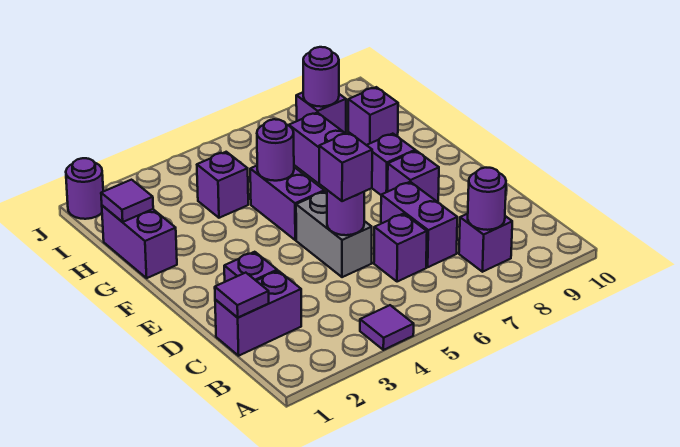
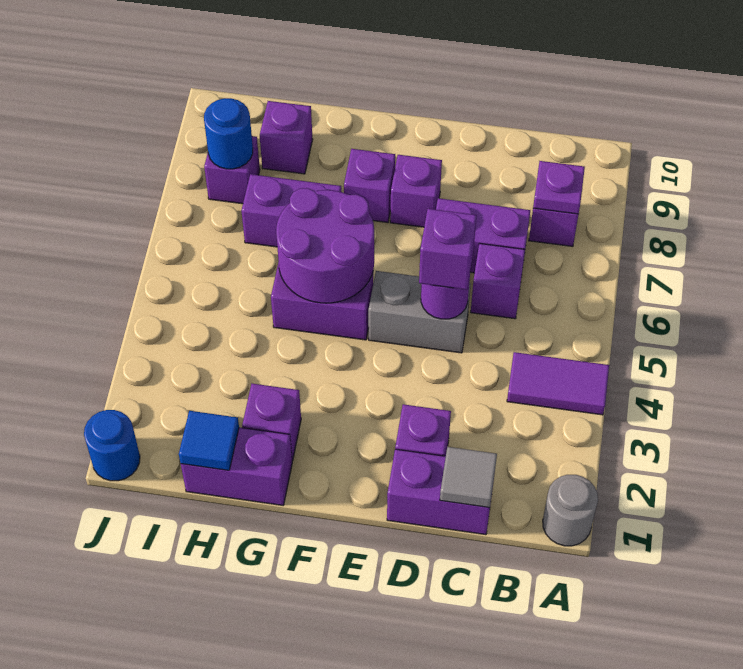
none -> grey 1x1 round brick [543,475,598,546]
purple 1x1 tile [360,305,414,350] -> purple 1x2 tile [507,352,609,415]
purple 1x1 round brick [468,168,506,230] -> purple 1x1 plate [533,161,585,214]
purple 1x2 brick [215,271,301,356] -> purple 1x2 brick turned to [387,449,494,535]
purple 1x1 tile [215,273,269,318] -> grey 1x1 tile [440,447,497,508]
purple 1x1 round brick [257,119,294,181] -> purple 2x2 round brick [276,188,374,303]
purple 1x1 tile [101,180,153,222] -> blue 1x1 tile [179,411,239,470]
purple 1x1 brick [197,152,248,218] -> purple 1x1 brick moved to [242,384,301,461]
purple 1x1 round brick [303,47,339,107] -> blue 1x1 round brick [204,98,253,169]
purple 1x1 round brick [66,158,103,219] -> blue 1x1 round brick [84,410,140,481]

